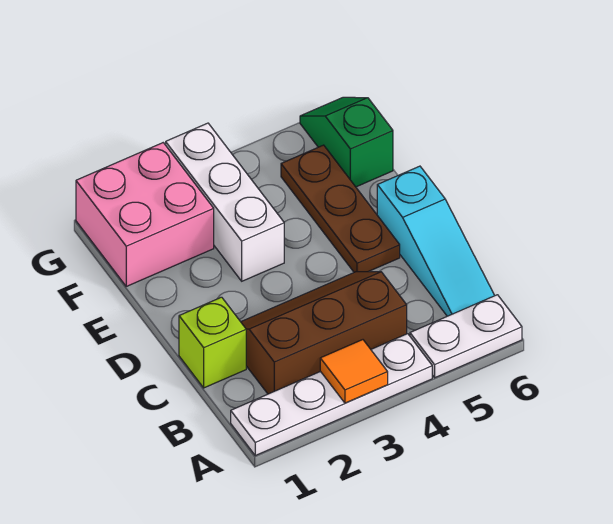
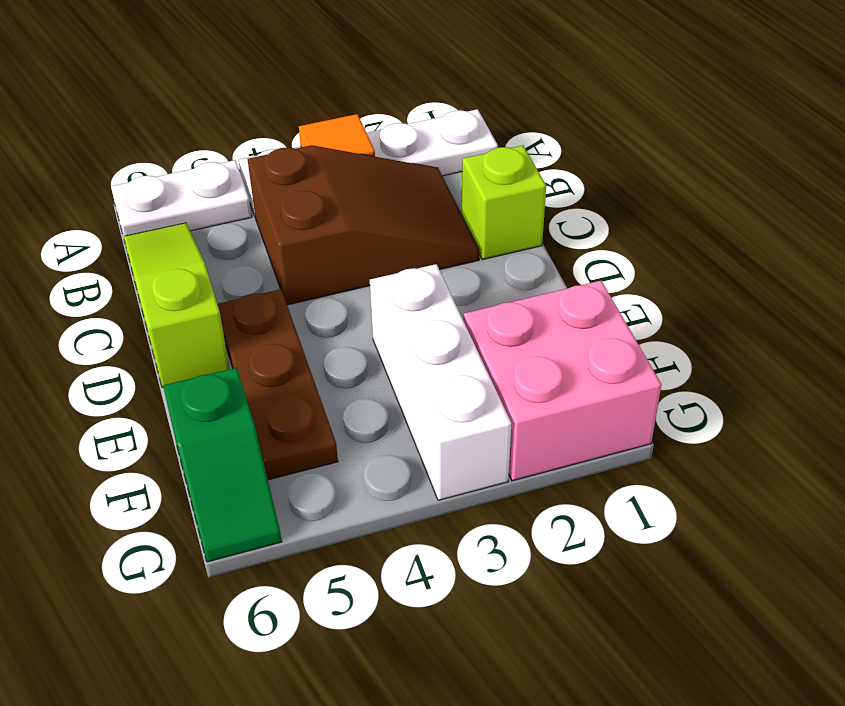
brown 2x3 slope [241,272,407,394] -> brown 2x3 slope turned to [248,145,479,305]
cyan 1x3 slope [377,166,495,316] -> lime 1x3 slope [124,223,230,387]

